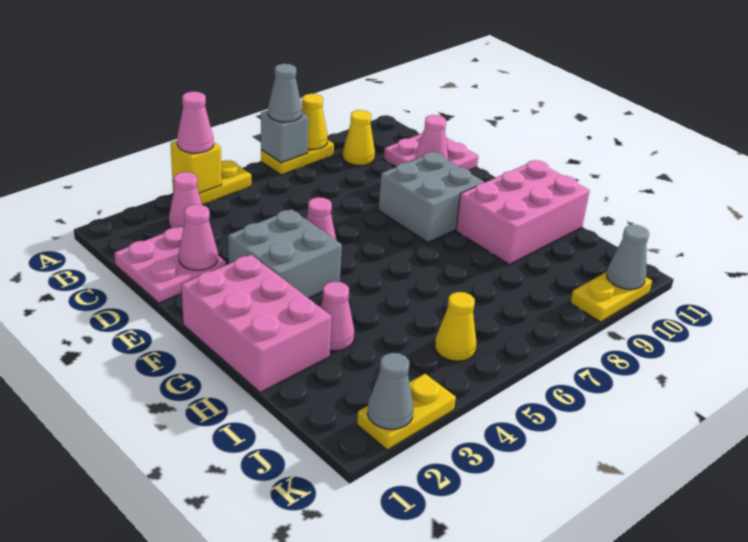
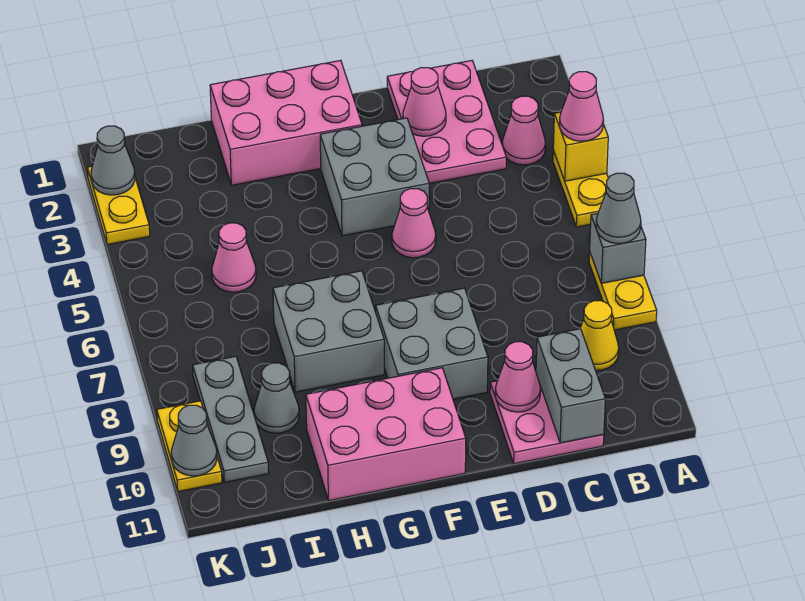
yellow 1x1 cone [302,94,328,150] -> none
pink 2x2 plate [114,227,226,303] -> pink 2x3 plate [387,61,506,183]
none -> grey 1x2 brick [536,329,605,443]
none -> grey 2x2 brick [273,271,384,392]
pink 2x3 brick [456,160,590,265] -> pink 2x3 brick turned to [306,368,466,500]
pink 1x1 cone [320,282,354,351] -> pink 1x1 cone moved to [212,223,256,292]
none -> grey 1x1 cone [254,363,299,433]
yellow 1x1 cone [435,292,476,361] -> none
none -> grey 1x3 plate [193,356,269,482]

